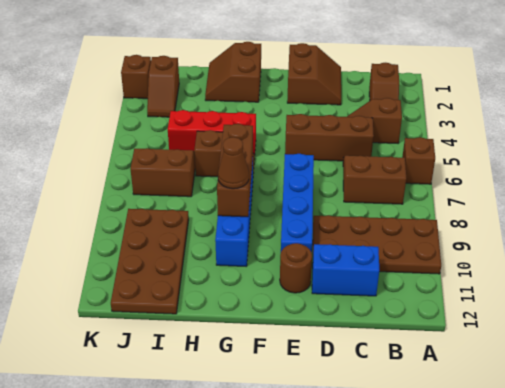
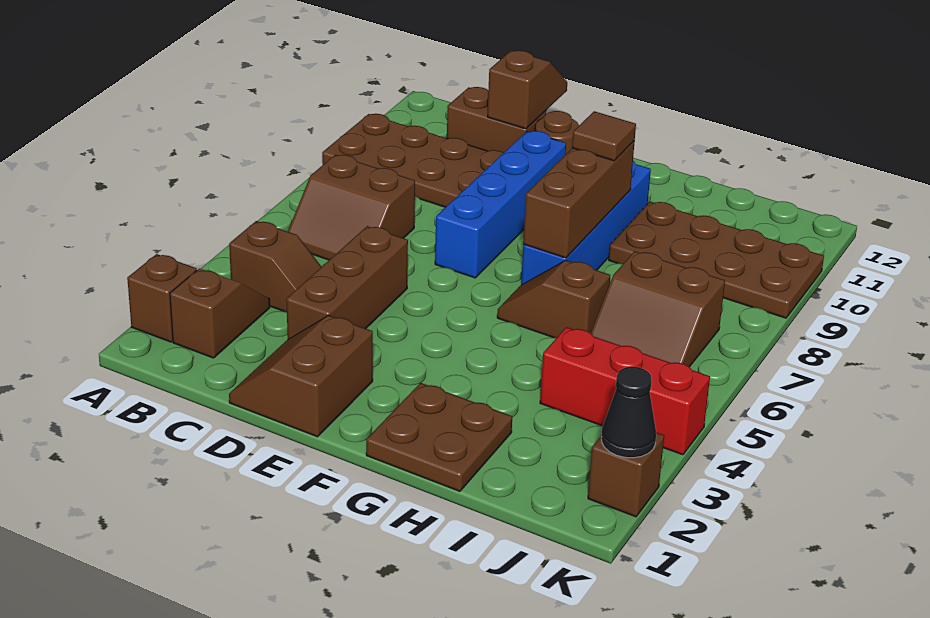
brown 1x1 brick [402,137,435,184] -> brown 1x1 brick moved to [127,254,197,342]
brown 1x3 brick [285,114,374,161] -> brown 1x3 brick turned to [287,226,408,339]
blue 1x2 brick [312,244,379,296] -> brown 1x2 brick [447,87,546,152]
brown 2x2 slope [205,42,261,102] -> brown 2x2 plate [366,383,512,491]
red 1x3 brick [168,110,256,154] -> red 1x3 brick moved to [540,327,710,455]
brown 1x1 cone [218,137,249,189] -> brown 1x1 tile [572,111,636,161]
brown 2x4 plate [111,209,189,314] -> brown 2x4 plate turned to [609,202,824,318]
brown 1x2 slope [147,56,179,117] -> brown 1x2 slope moved to [488,50,567,129]
none -> black 1x1 cone [602,367,656,458]

